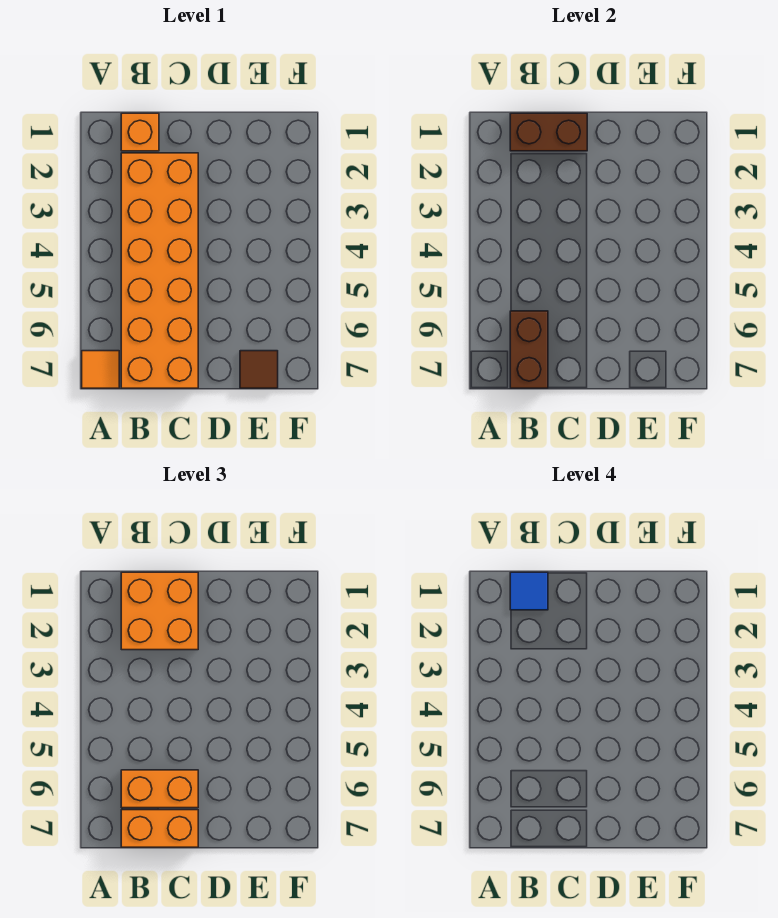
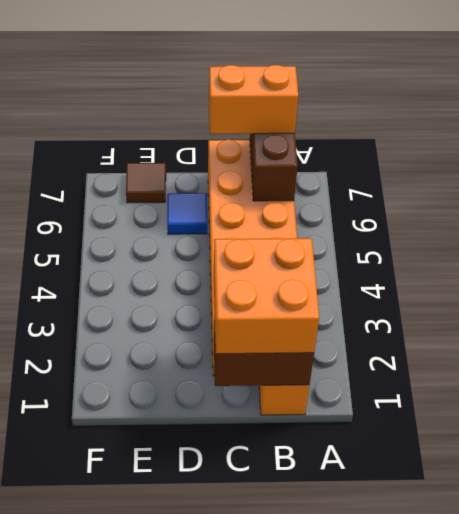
orange 1x1 tile [82,351,119,388] -> none
blue 1x1 tile [510,572,548,610] -> blue 1x1 tile moved to [167,193,208,234]
orange 1x2 brick [121,770,198,808] -> none

